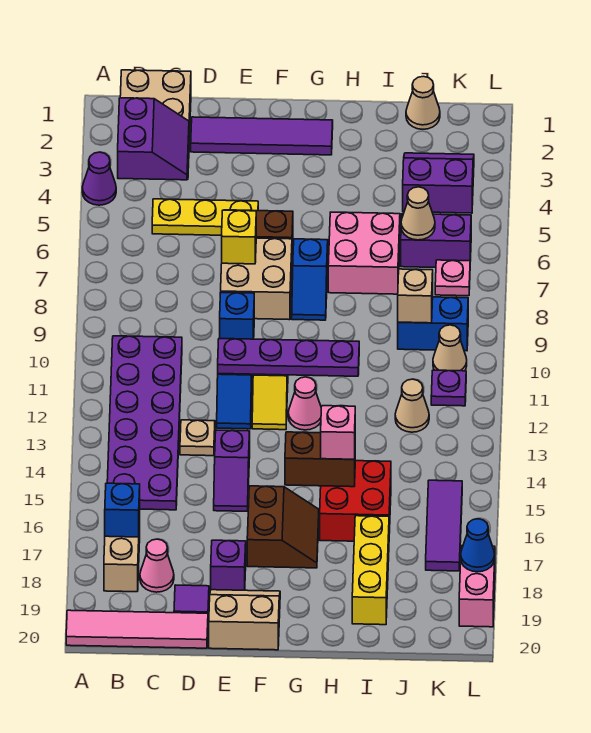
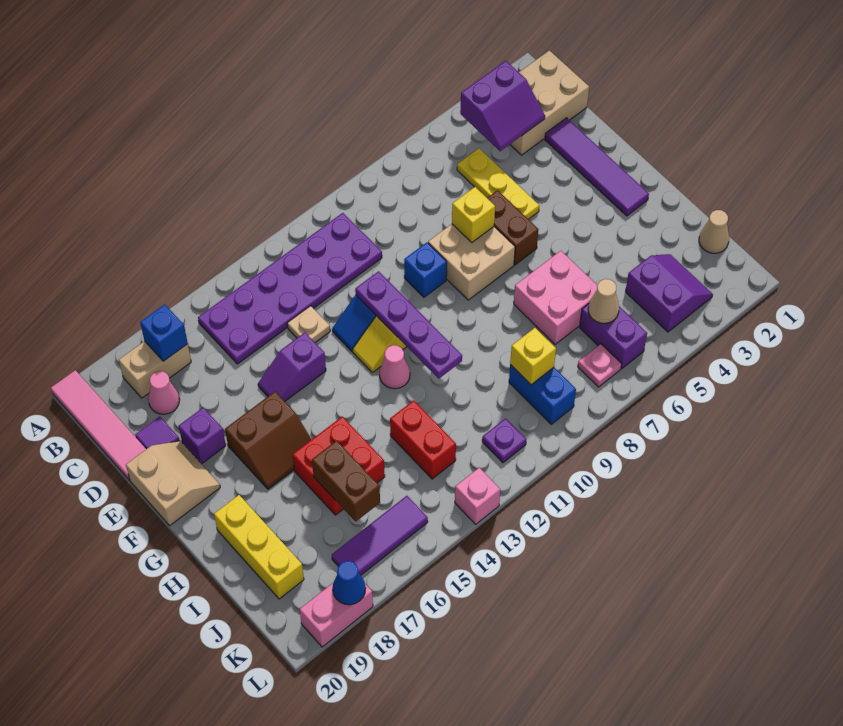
purple 1x1 cone [82,152,116,205] -> none
blue 1x2 slope [292,239,328,320] -> none
brown 1x2 brick [285,432,355,487] -> brown 1x2 brick moved to [312,441,380,521]
pink 1x1 brick [321,406,355,459] -> pink 1x1 brick moved to [455,468,500,524]
none -> red 1x2 brick [390,400,456,479]
yellow 1x3 brick [352,516,389,625] -> yellow 1x3 brick turned to [214,495,304,599]
tan 1x1 brick [398,269,433,323] -> yellow 1x1 brick [510,328,556,385]
tan 1x1 cone [395,379,429,432] -> none
tan 1x1 cone [433,325,467,371] -> none

